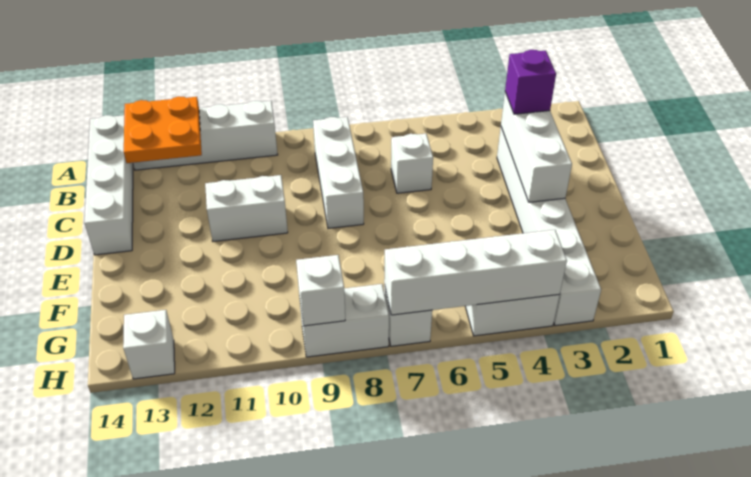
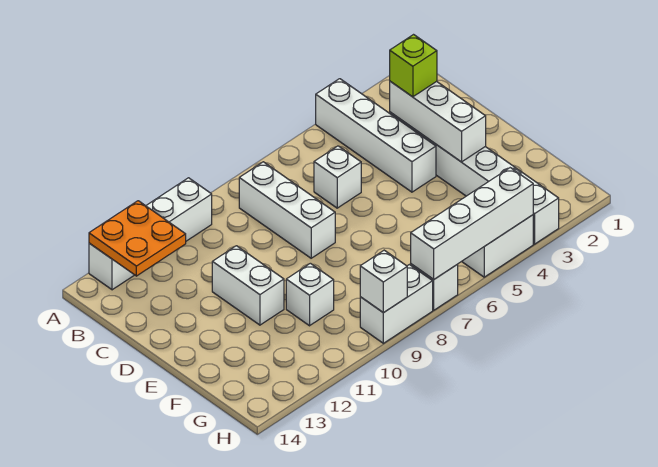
white 1x4 brick [84,115,133,255] -> white 1x4 brick moved to [316,79,436,192]
purple 1x1 brick [505,50,556,114] -> lime 1x1 brick [390,35,437,97]
white 1x2 brick [205,175,288,241] -> white 1x2 brick turned to [212,246,284,325]
white 1x1 brick [123,310,175,379] -> white 1x1 brick moved to [286,263,334,326]

